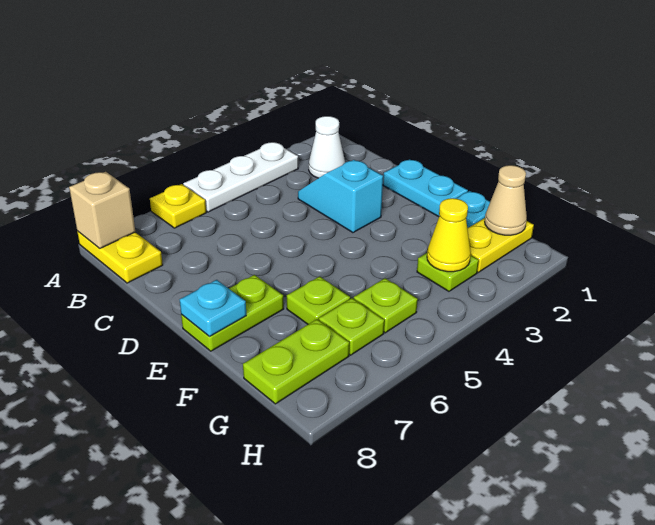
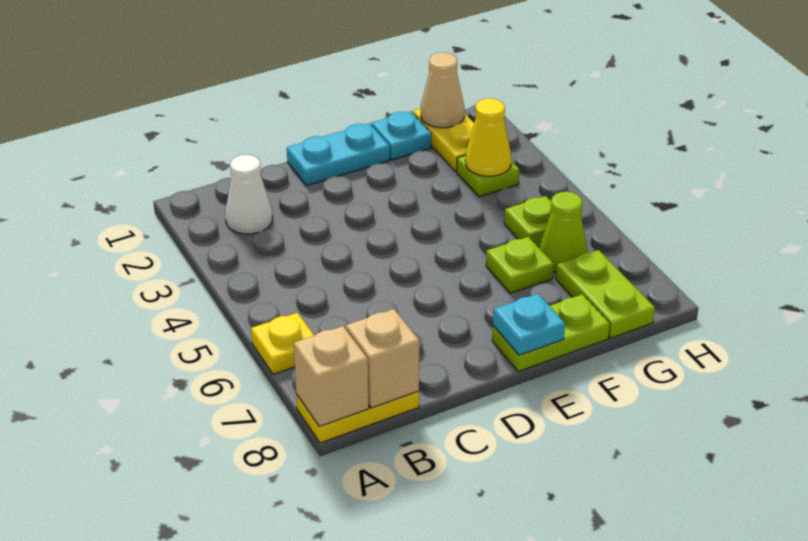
white 1x3 plate [183,142,298,212] -> none
none -> tan 1x1 brick [346,309,419,408]
cyan 1x2 slope [298,160,383,233] -> none
lime 1x2 plate [181,275,284,351] -> lime 1x2 plate turned to [492,294,610,372]
lime 1x1 plate [319,298,384,355] -> lime 1x1 cone [539,192,587,272]

